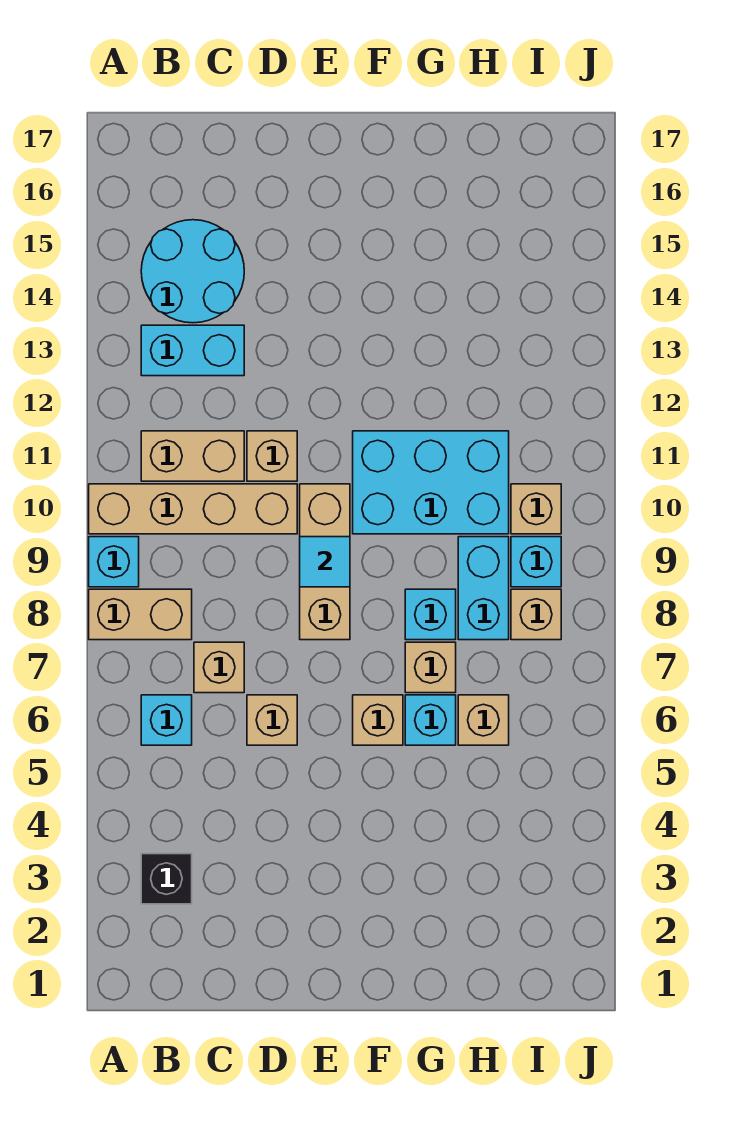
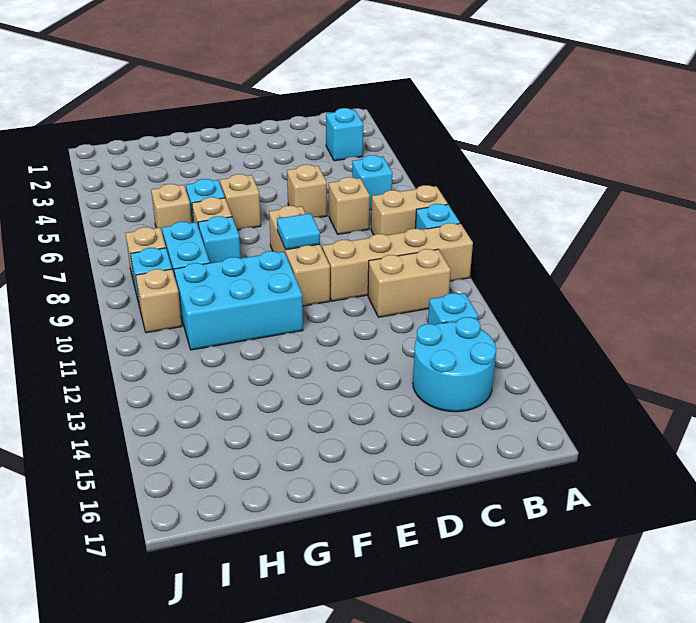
black 1x1 brick [141,854,192,904] -> cyan 1x1 brick [326,108,363,161]
cyan 1x2 brick [141,325,244,376] -> cyan 1x1 brick [428,293,478,325]
tan 1x1 brick [247,431,297,481] -> none

